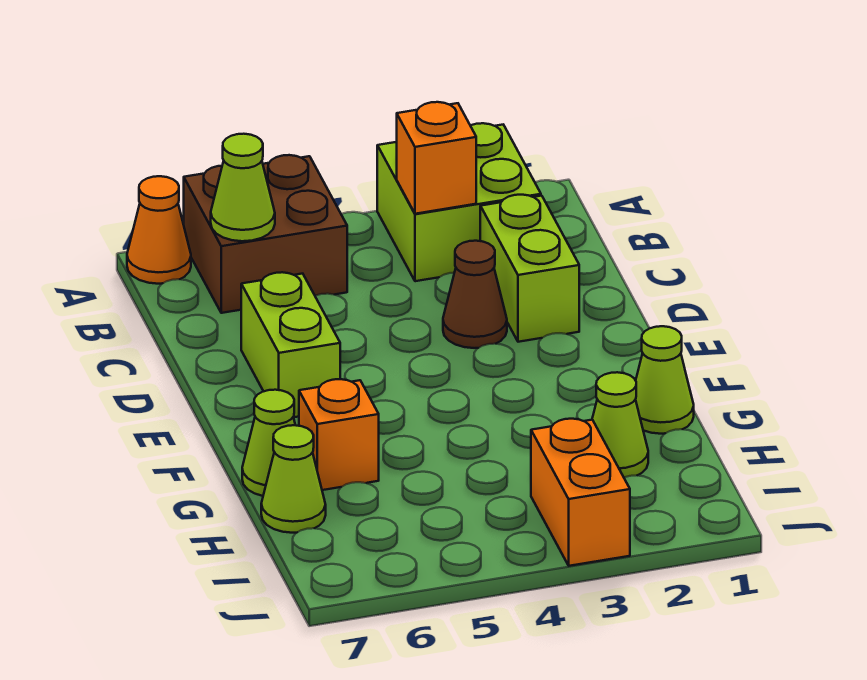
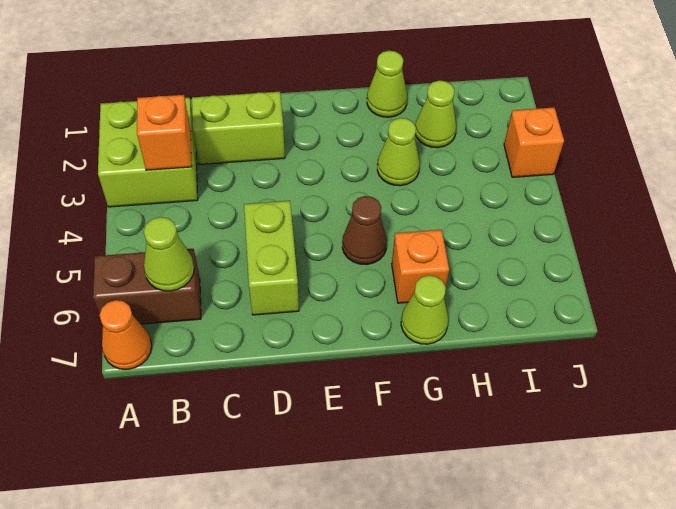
brown 2x2 brick [184,155,347,313] -> brown 1x2 brick [93,249,201,324]
brown 1x1 cone [443,241,507,348] -> brown 1x1 cone moved to [342,196,387,265]
lime 1x2 brick [241,272,340,417] -> lime 1x2 brick turned to [244,201,299,315]
lime 1x1 cone [261,425,326,533] -> lime 1x1 cone moved to [377,118,420,186]
orange 1x2 brick [531,419,630,566] -> orange 1x1 brick [504,107,564,177]

